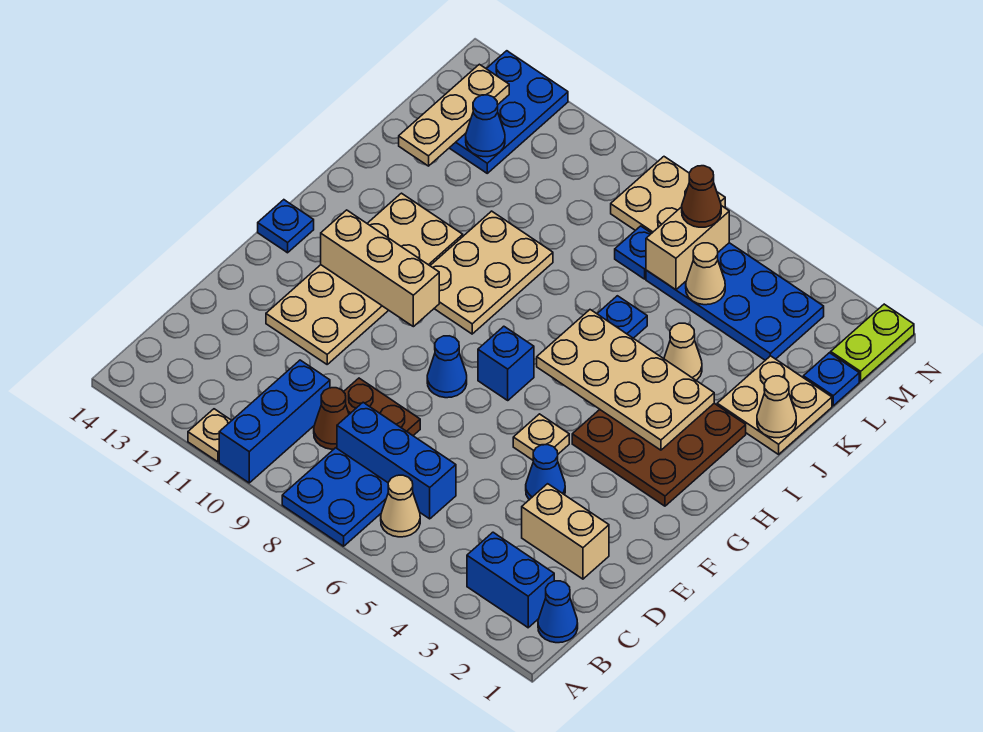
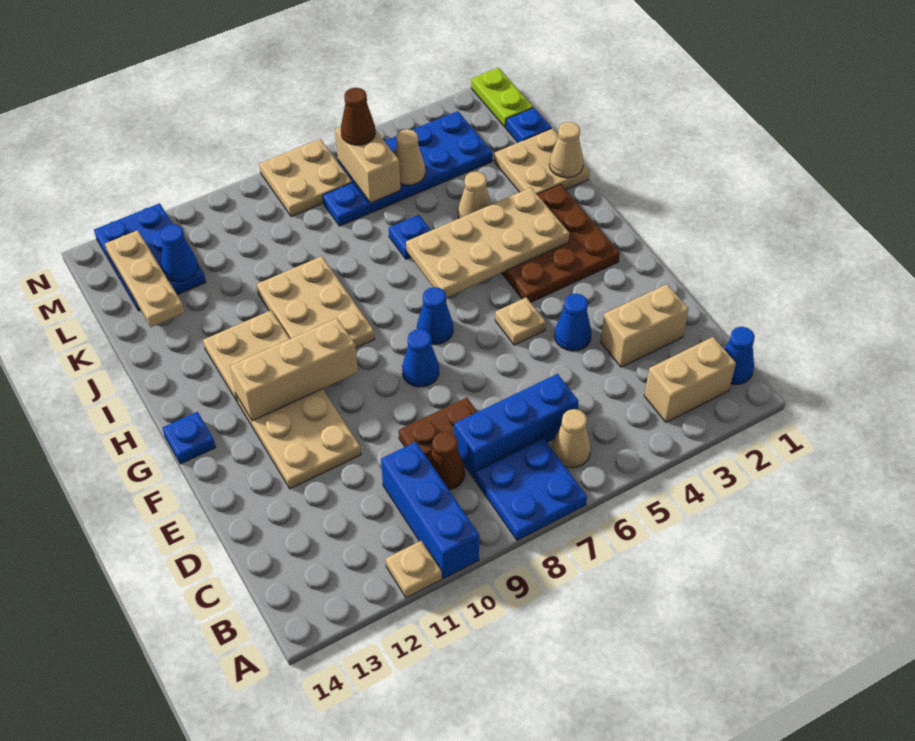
blue 1x2 brick [467,532,554,628] -> tan 1x2 brick [644,337,736,422]
blue 1x1 brick [478,326,534,400] -> blue 1x1 cone [417,287,453,344]

